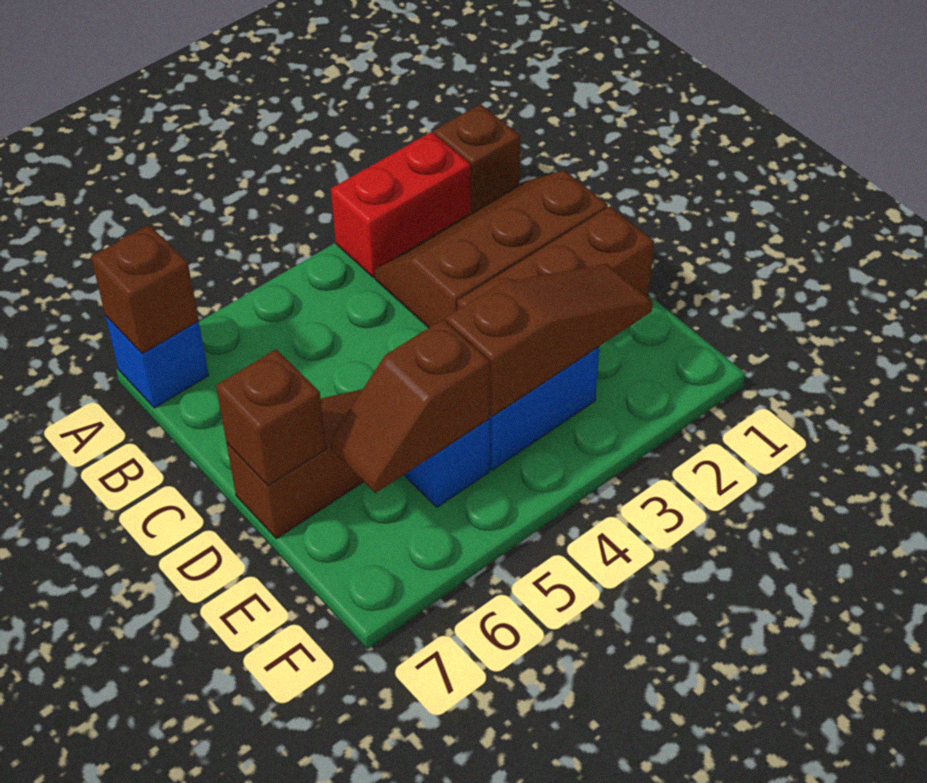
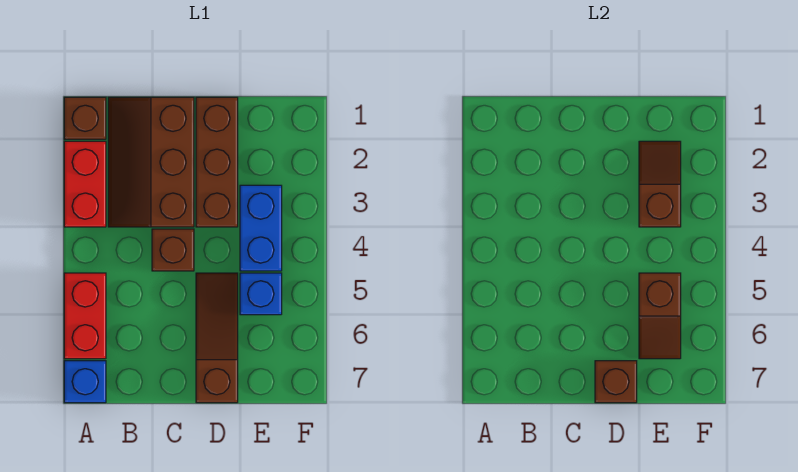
none -> red 1x2 brick [64,273,106,359]
brown 1x1 brick [91,225,199,353] -> brown 1x1 brick moved to [152,229,194,271]
brown 1x3 slope [446,264,653,416] -> brown 1x2 slope [639,141,681,227]

